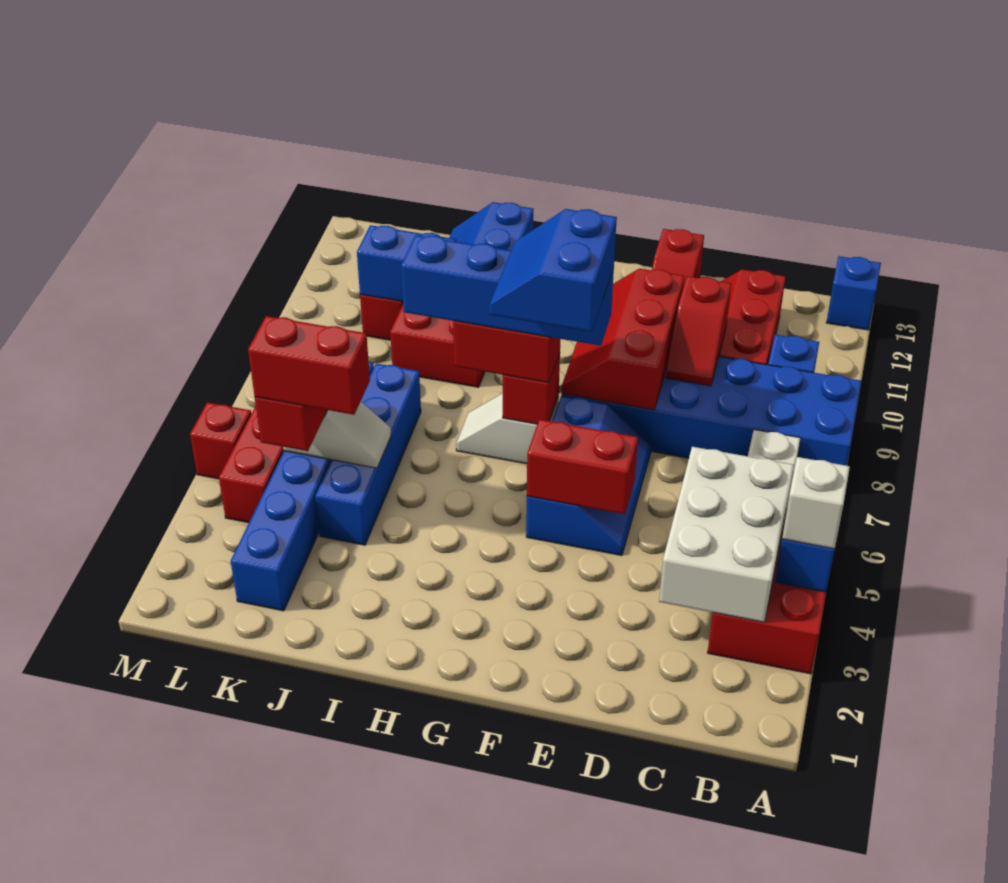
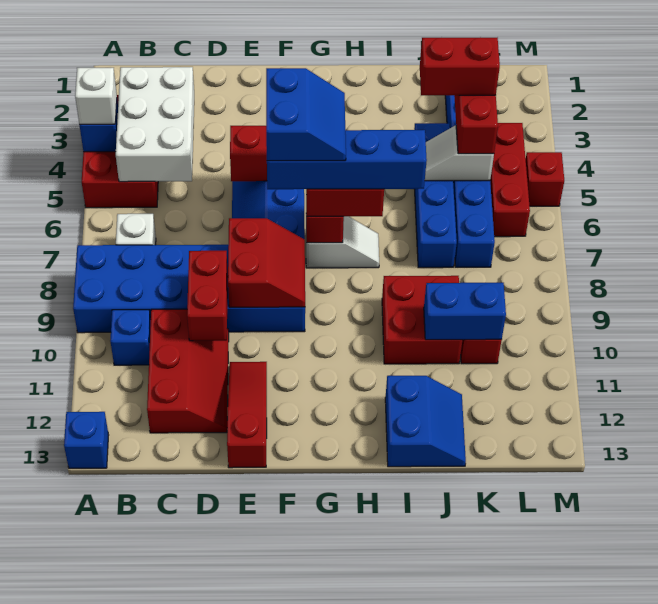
red 1x2 slope [666,276,731,386] -> red 1x2 brick [187,251,228,341]
red 2x3 slope [562,269,684,410] -> red 2x2 slope [228,218,305,307]

